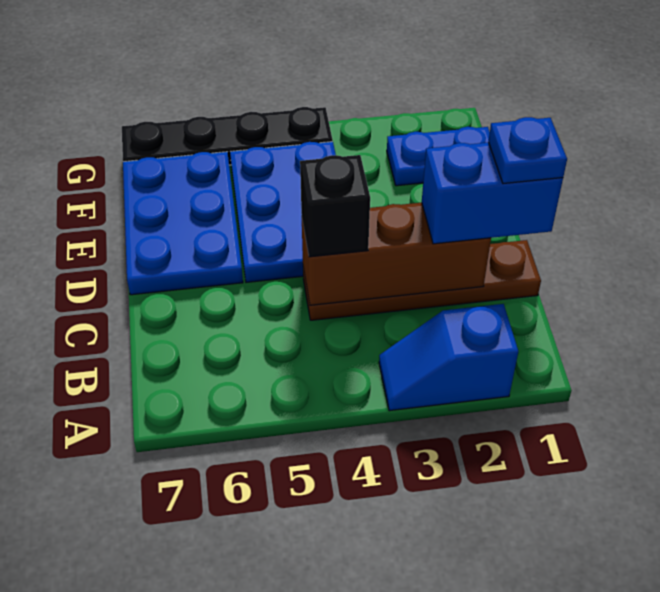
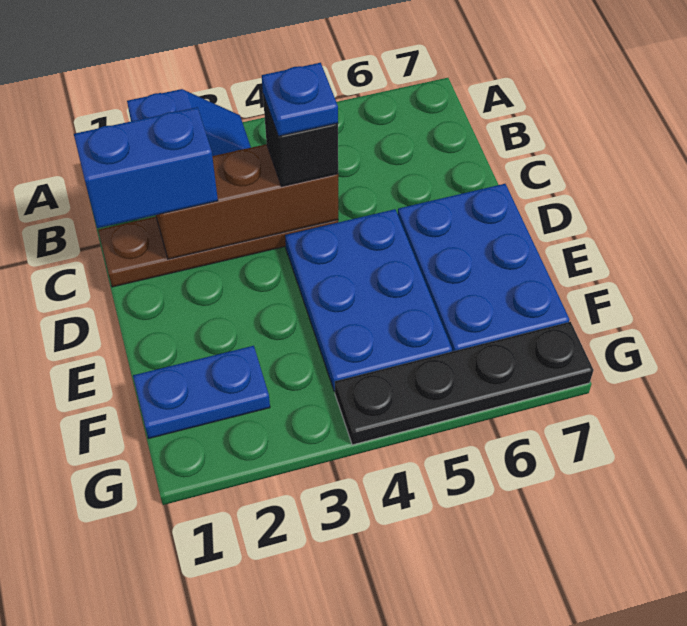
blue 1x1 plate [488,117,567,184] -> blue 1x1 plate moved to [262,63,338,136]

